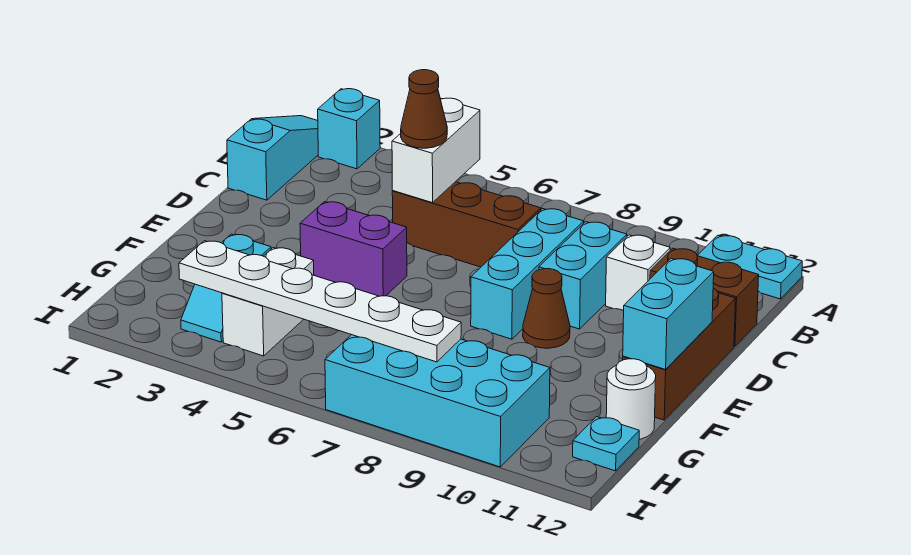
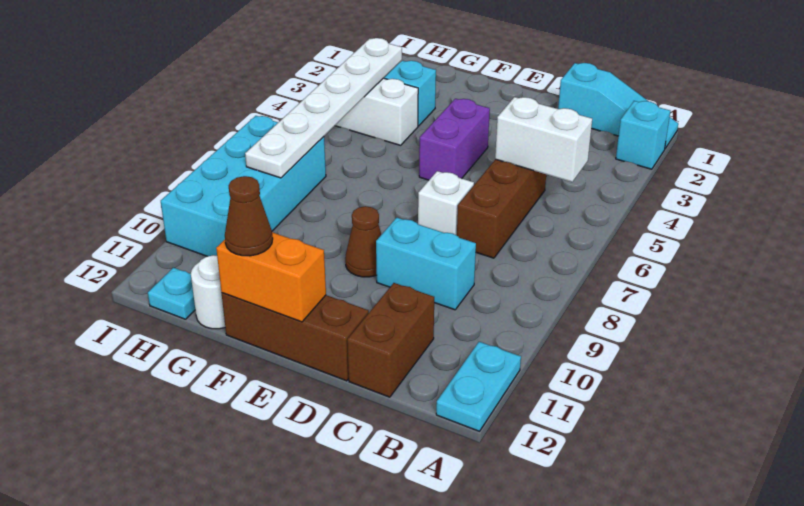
brown 1x1 cone [401,70,447,148] -> brown 1x1 cone moved to [225,176,273,256]
cyan 1x3 brick [471,209,584,339] -> none
white 1x1 brick [606,235,670,311] -> white 1x1 brick moved to [418,171,474,235]
cyan 1x2 brick [623,258,714,369] -> orange 1x2 brick [216,232,326,322]

